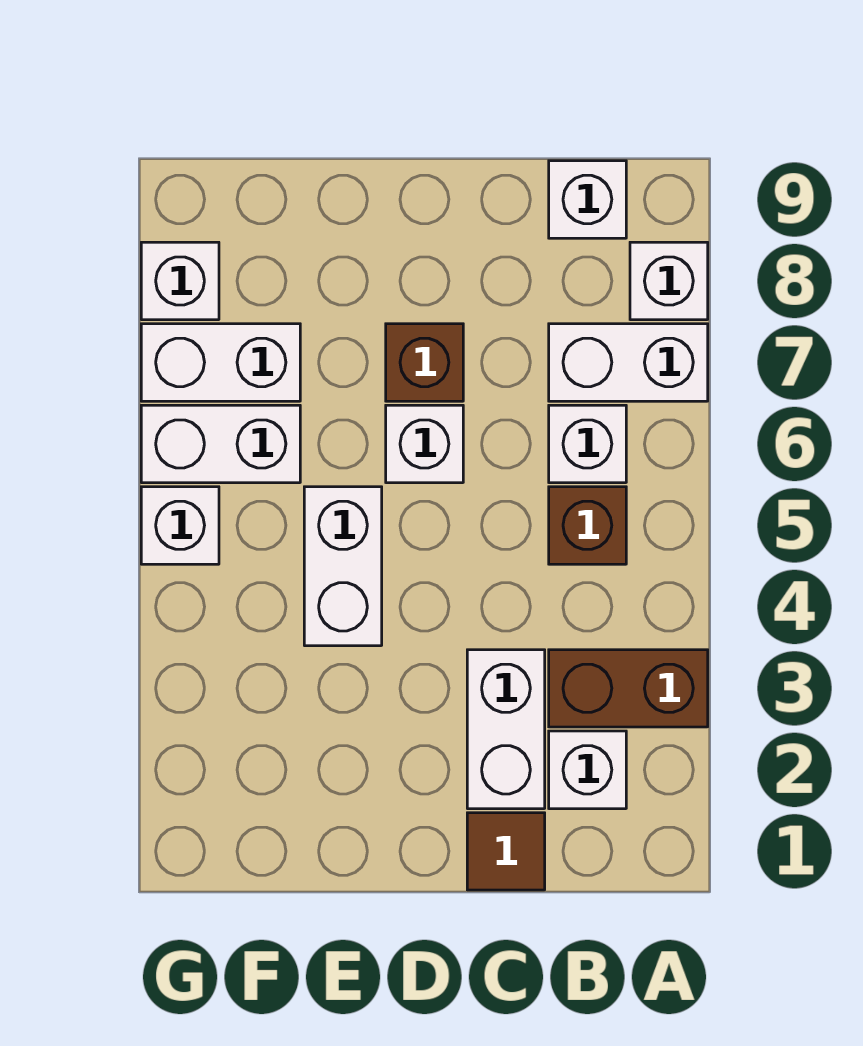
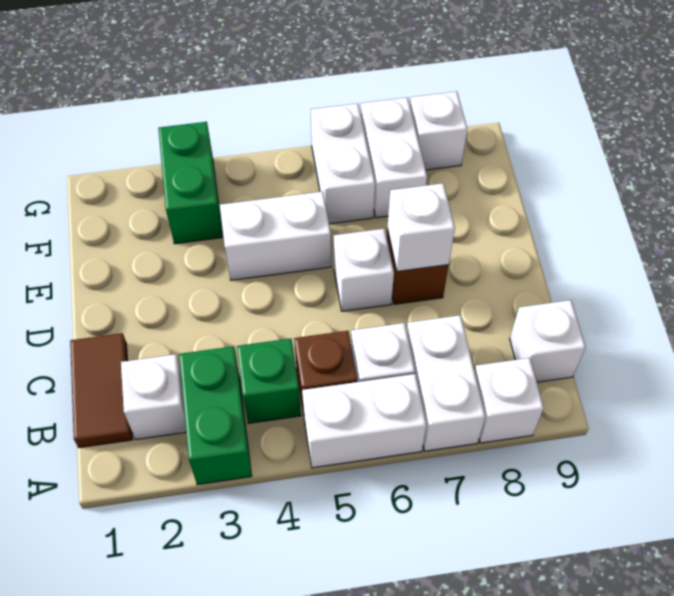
brown 1x2 brick [549,650,708,727] -> green 1x2 brick [179,346,252,485]
none -> green 1x1 brick [237,339,301,423]
brown 1x1 tile [467,813,545,890] -> brown 1x2 tile [70,333,133,448]
white 1x2 brick [467,650,545,809] -> white 1x2 brick moved to [302,374,426,468]
none -> green 1x2 brick [158,122,222,244]
white 1x1 brick [141,487,219,564] -> white 1x1 brick moved to [387,183,455,271]

